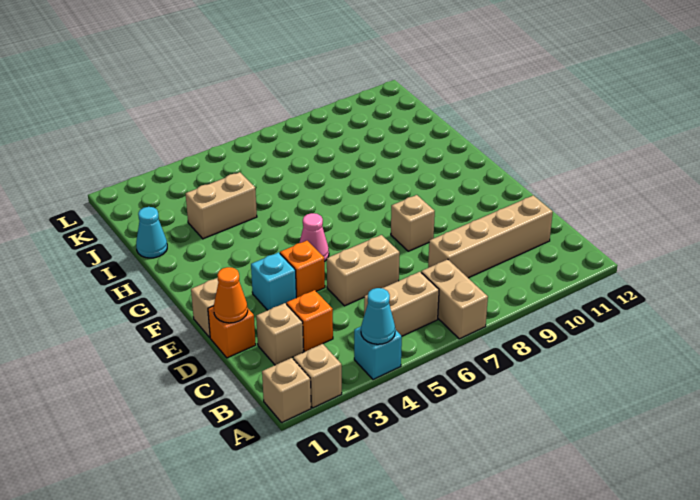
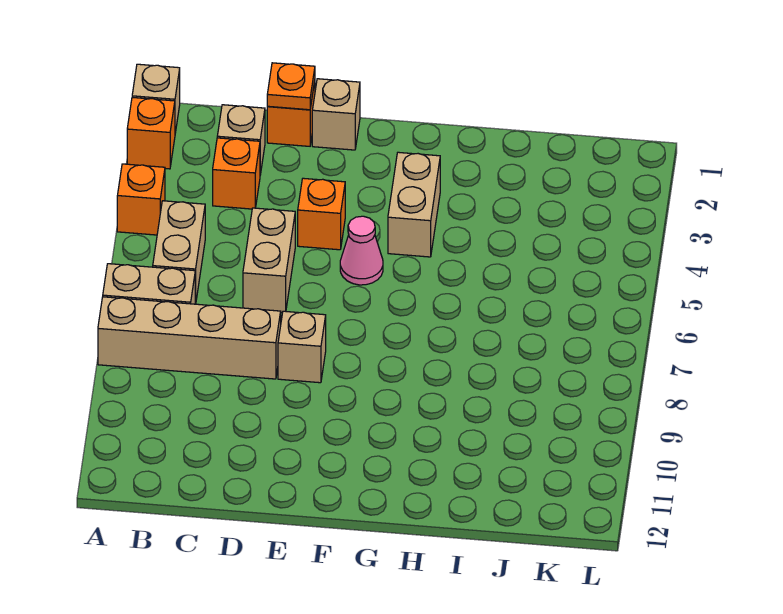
tan 1x1 brick [293,344,342,408] -> orange 1x1 brick [127,97,175,169]
cyan 1x1 brick [354,327,402,379] -> orange 1x1 brick [117,164,165,235]
cyan 1x1 cone [361,288,395,344] -> none
tan 1x4 brick [428,195,553,278] -> tan 1x4 brick turned to [98,297,281,379]
orange 1x1 cone [214,267,248,323] -> orange 1x1 plate [267,63,315,110]
cyan 1x1 brick [251,252,296,310] -> none
cyan 1x1 cone [136,207,167,258] -> none
tan 1x2 brick [186,172,257,239] -> tan 1x2 brick moved to [388,152,440,257]

